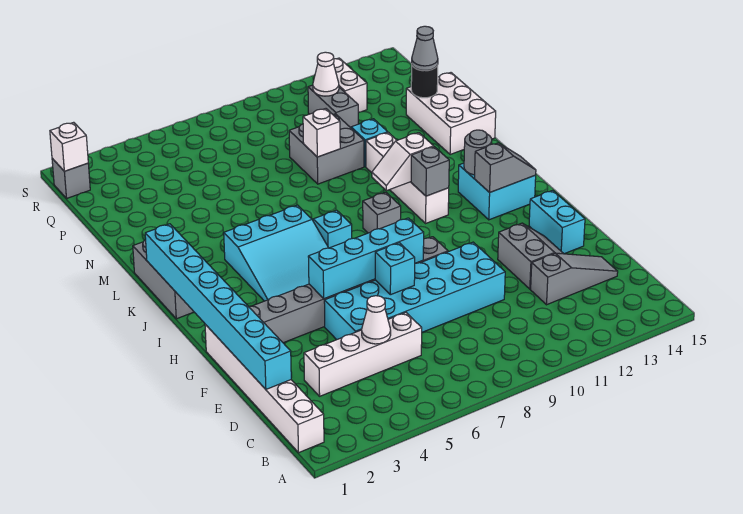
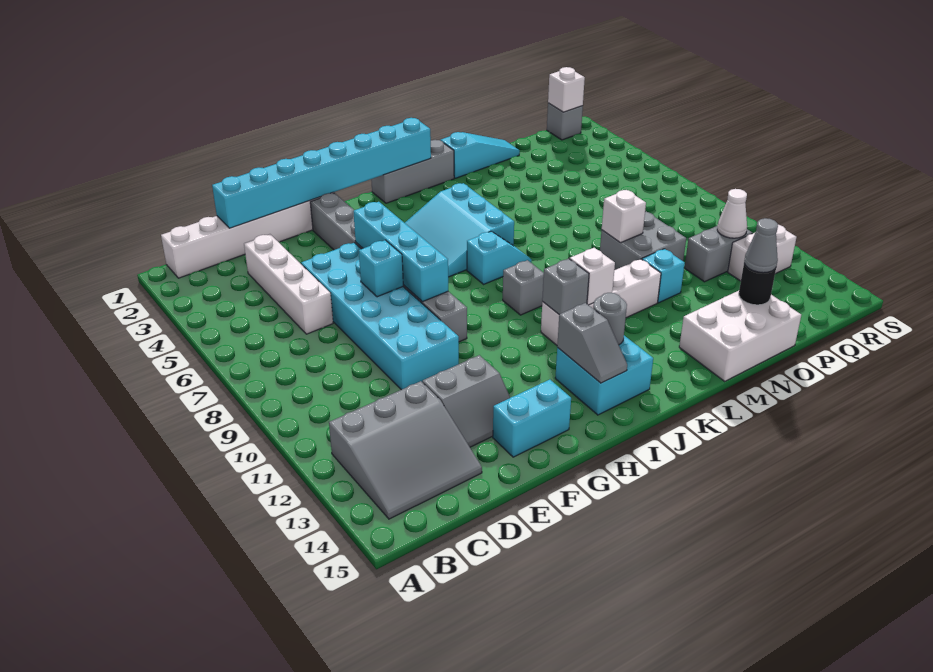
white 1x1 cone [362,296,391,344] -> none
grey 1x3 slope [531,253,618,305] -> grey 3x3 slope [329,381,482,519]
none -> cyan 1x3 slope [440,132,520,178]

